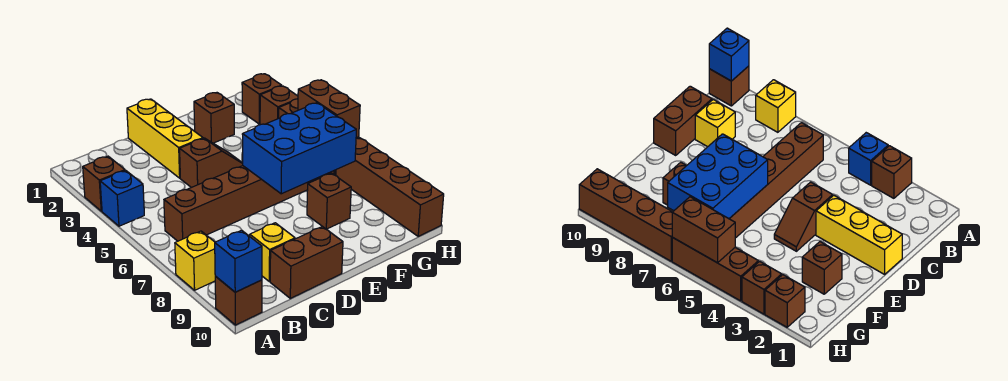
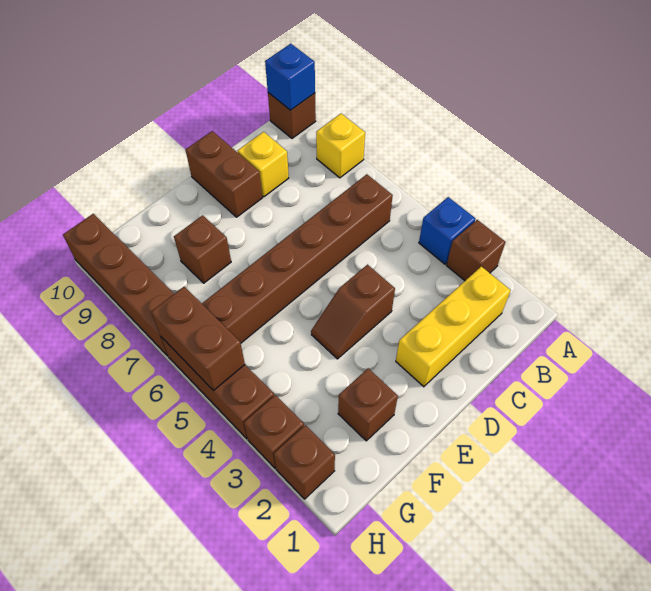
brown 1x2 brick [270,226,343,298] -> brown 1x2 brick turned to [186,131,262,217]
yellow 1x3 brick [127,99,203,178] -> yellow 1x3 brick turned to [396,267,511,387]
blue 2x3 brick [242,103,356,194] -> none

